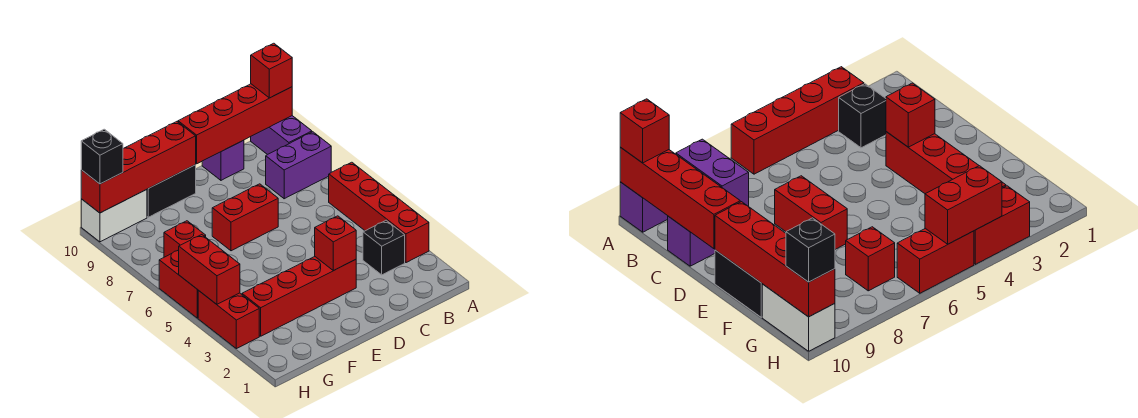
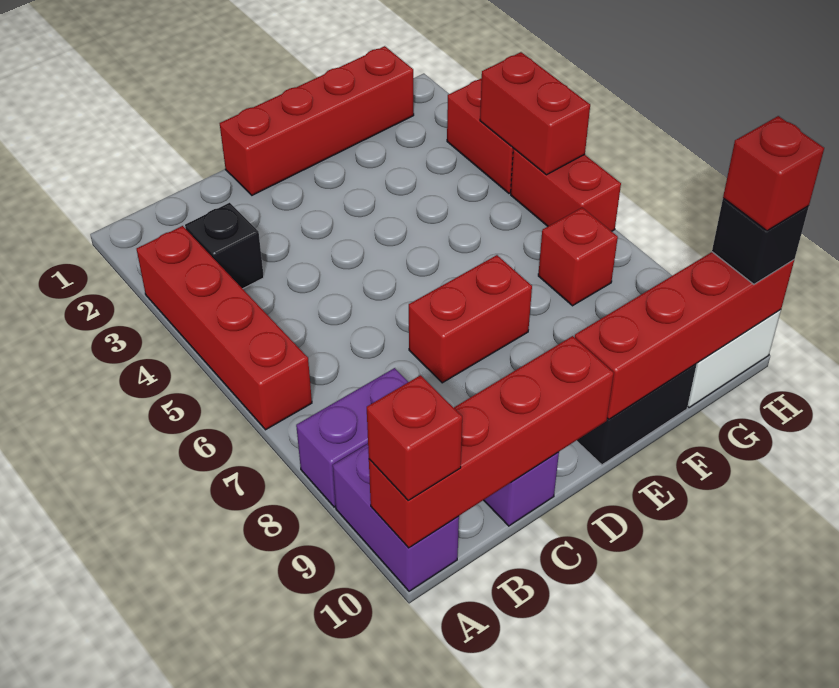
red 1x4 brick [242,257,356,336] -> red 1x4 brick moved to [220,46,414,195]
red 1x1 brick [315,216,356,271] -> red 1x1 brick moved to [723,116,824,231]

